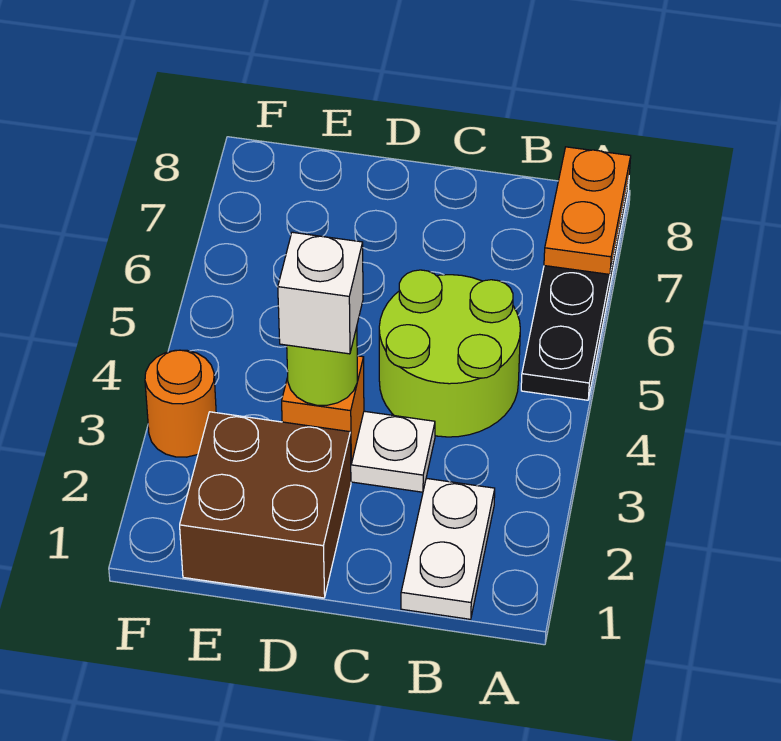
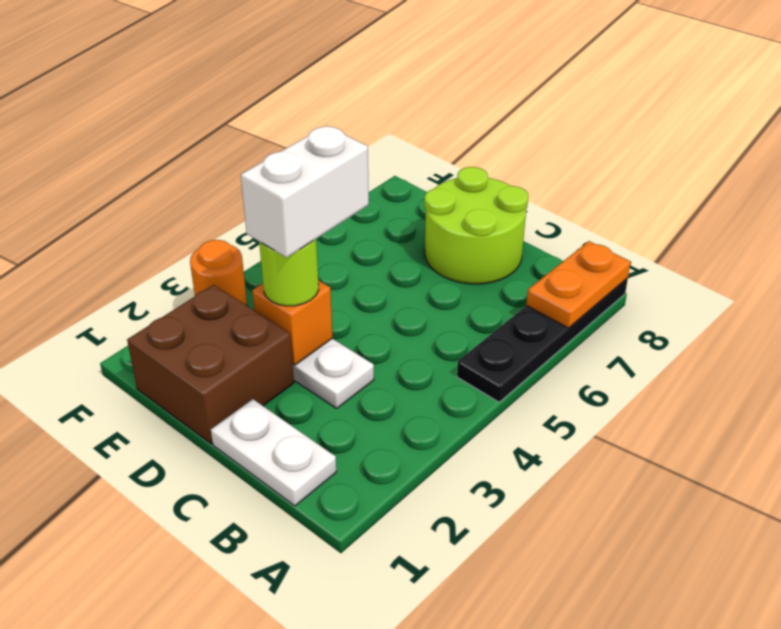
white 1x2 plate [401,478,495,619] -> white 1x2 plate turned to [211,399,336,506]
lime 2x2 round brick [379,270,520,437] -> lime 2x2 round brick moved to [424,167,528,284]
white 1x1 brick [278,232,363,354] -> white 1x2 brick [241,126,369,258]

